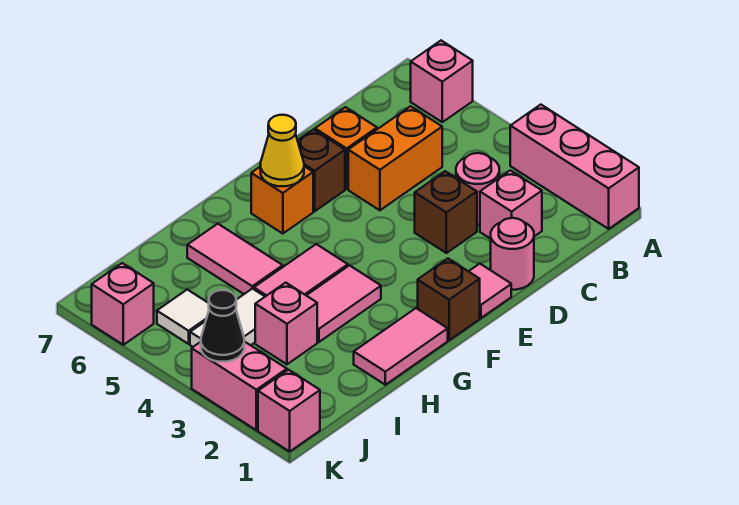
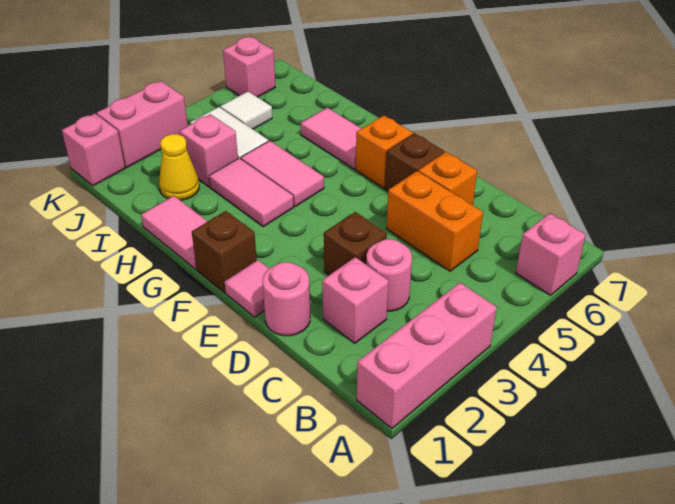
yellow 1x1 cone [260,115,304,186] -> yellow 1x1 cone moved to [159,134,199,200]
pink 1x2 tile [187,224,283,294] -> pink 1x2 tile turned to [301,108,362,169]
black 1x1 cone [201,290,244,362] -> none

